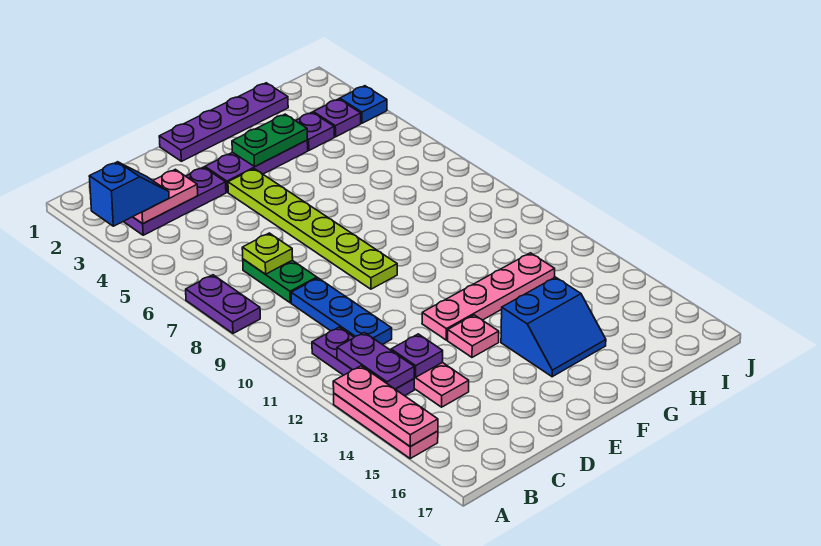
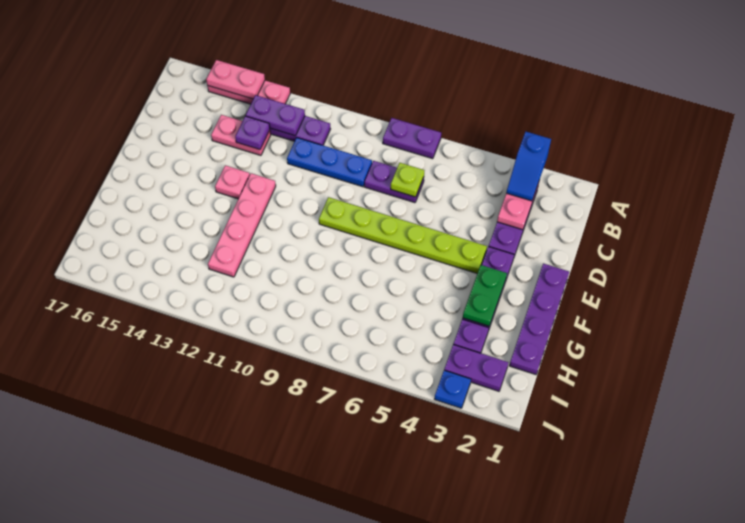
pink 1x3 plate [333,366,438,446] -> pink 1x2 plate [206,60,265,99]
green 1x2 plate [243,259,317,303] -> purple 1x2 plate [364,161,424,203]
blue 2x2 slope [501,277,606,377] -> none
purple 1x1 plate [313,99,361,137] -> purple 1x2 plate [444,344,508,391]

